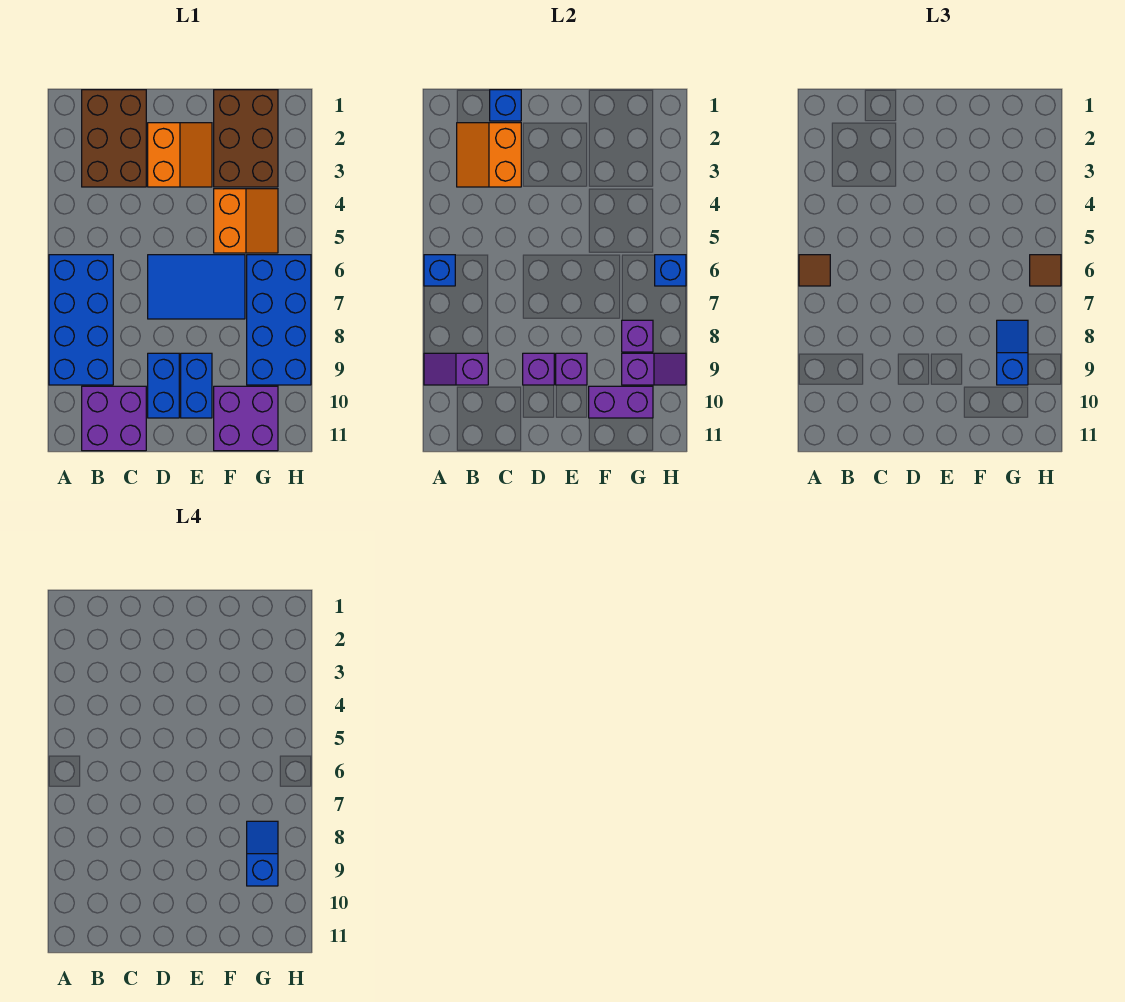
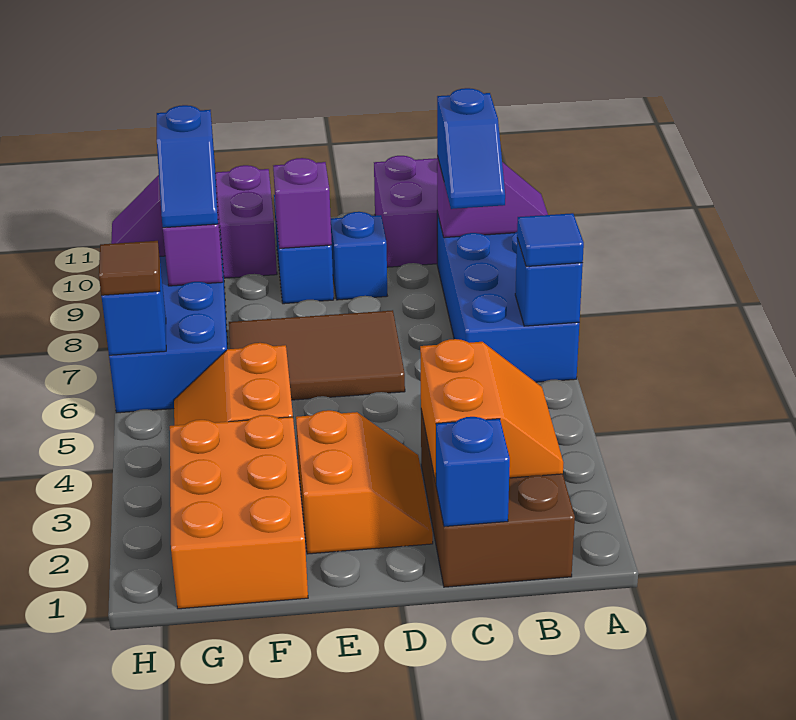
brown 1x1 tile [799,255,830,286] -> blue 1x1 tile [517,213,584,267]
orange 2x2 slope [148,123,212,187] -> orange 2x2 slope turned to [296,410,433,554]
blue 2x3 tile [148,255,245,319] -> brown 2x3 tile [229,310,405,400]
blue 1x2 brick [148,353,179,418] -> blue 1x1 brick [331,212,387,300]
purple 1x1 brick [523,353,554,385] -> none
brown 2x3 brick [214,90,278,187] -> orange 2x3 brick [170,415,308,609]
purple 1x2 brick [589,386,653,418] -> none
blue 1x2 slope [247,821,278,886] -> blue 1x2 slope moved to [437,88,505,209]

